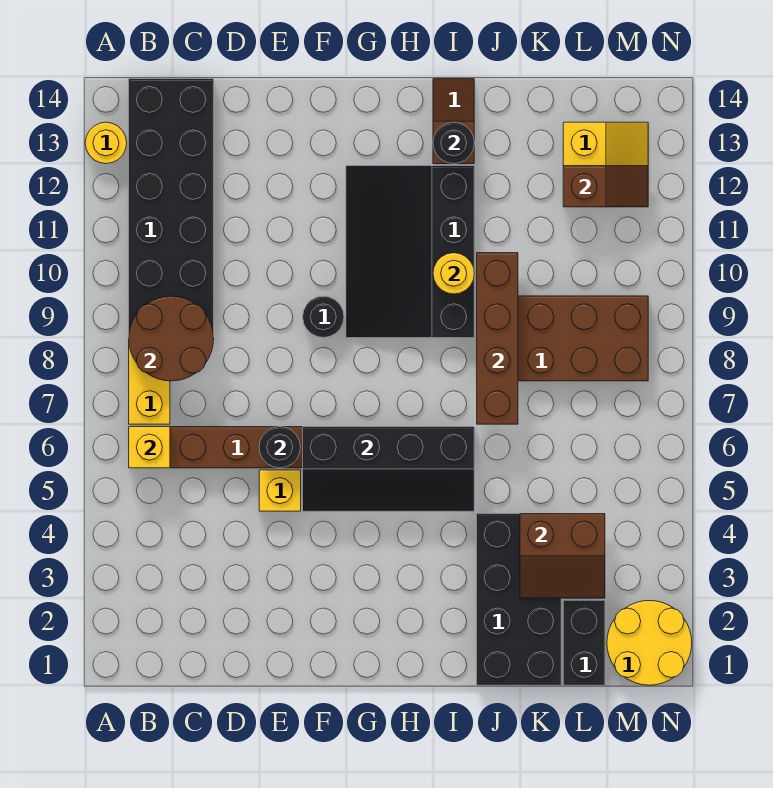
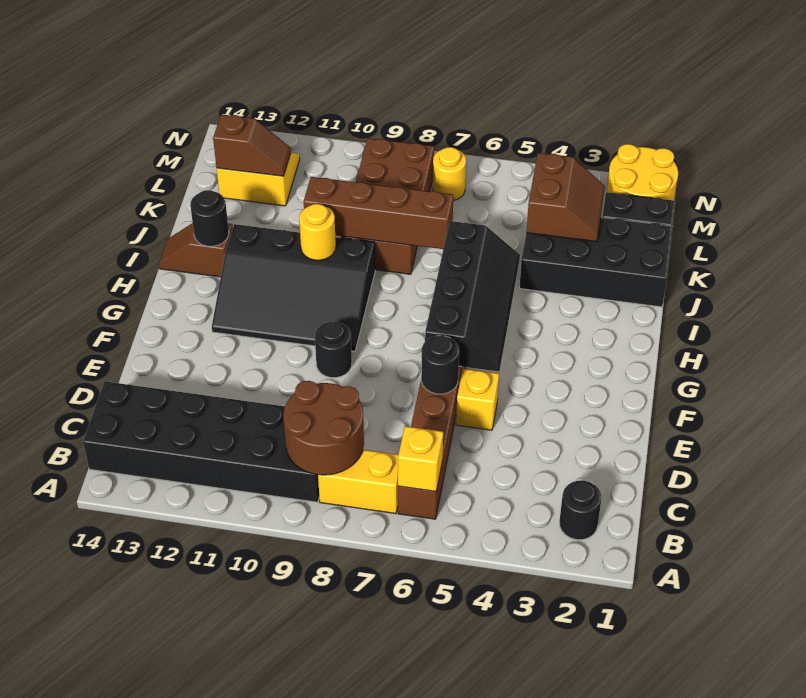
yellow 1x1 round brick [85,122,127,164] -> yellow 1x1 round brick moved to [433,147,466,200]
none -> black 1x1 round brick [559,481,602,540]
brown 1x2 slope [563,166,648,207] -> brown 1x2 slope turned to [213,114,291,176]

